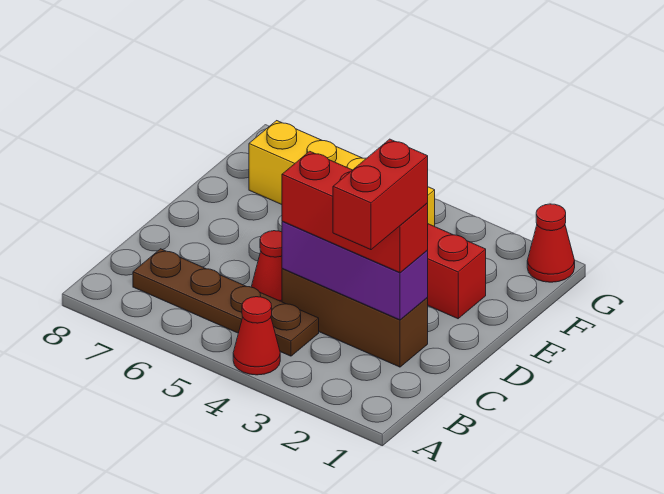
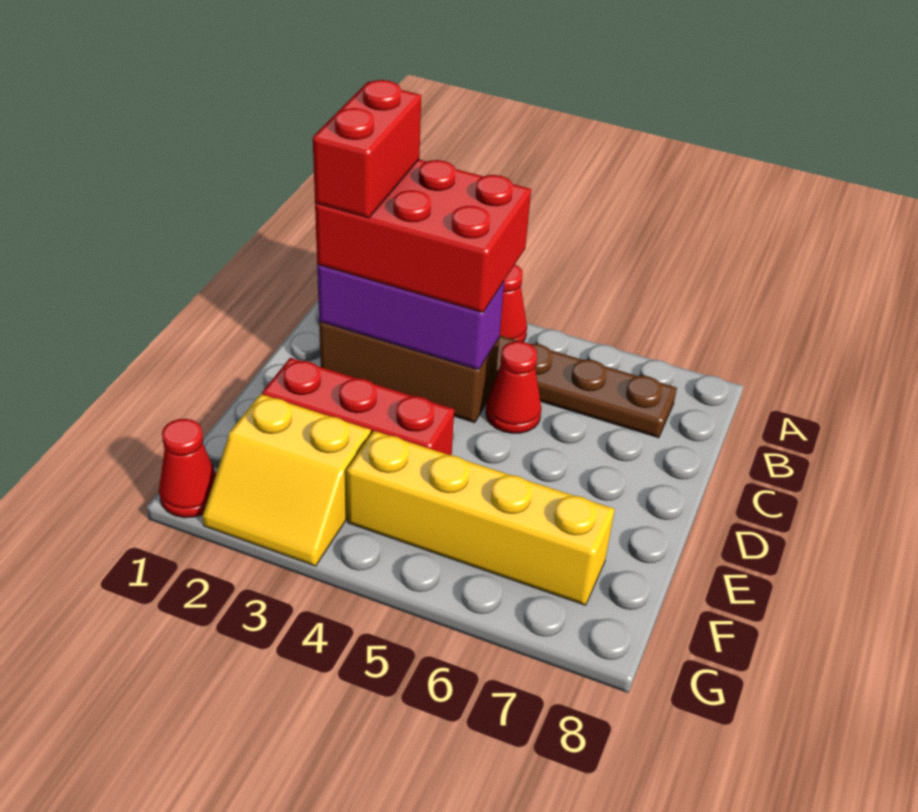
red 1x3 brick [282,151,428,273] -> red 2x3 brick [315,160,531,313]
none -> yellow 2x2 slope [203,394,371,566]

